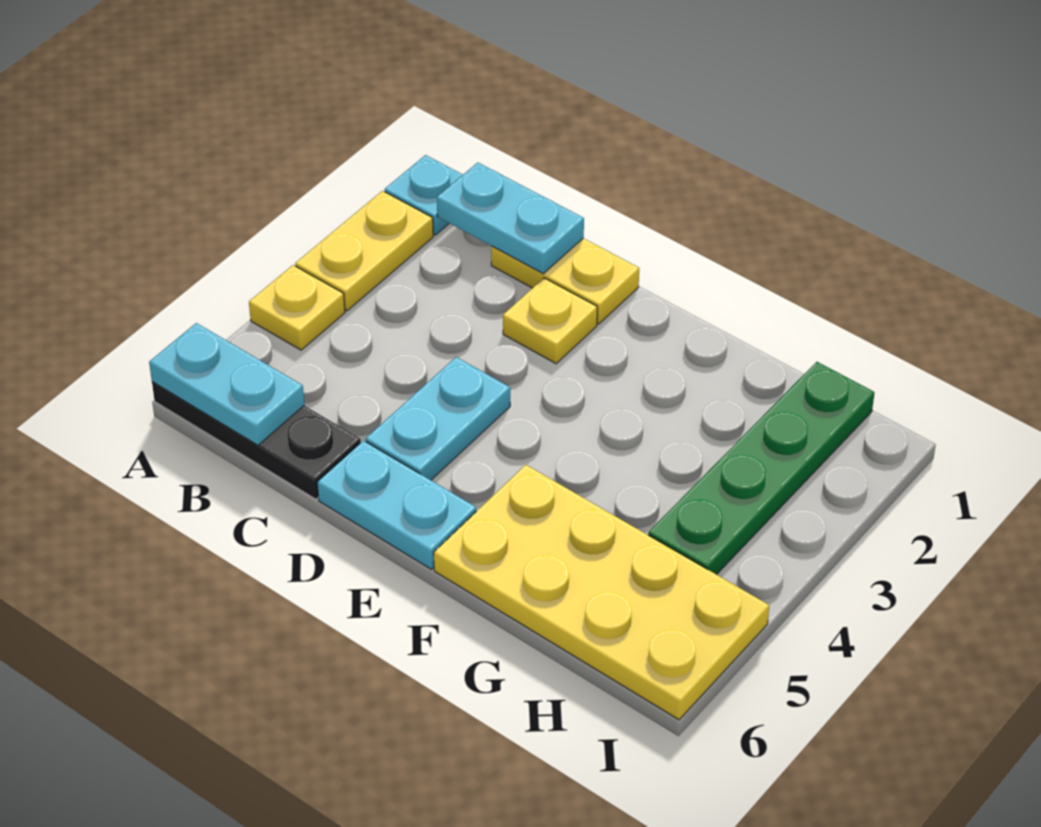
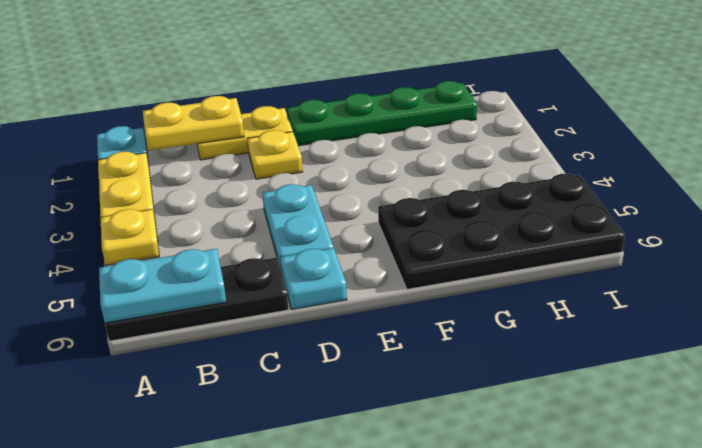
cyan 1x2 plate [437,163,584,274] -> yellow 1x2 plate [143,96,244,150]
cyan 1x2 plate [317,440,476,569] -> cyan 1x1 plate [280,248,347,309]
yellow 2x4 plate [434,465,769,720] -> black 2x4 plate [378,174,625,289]
green 1x4 plate [648,362,874,575] -> green 1x4 plate turned to [287,81,477,146]

